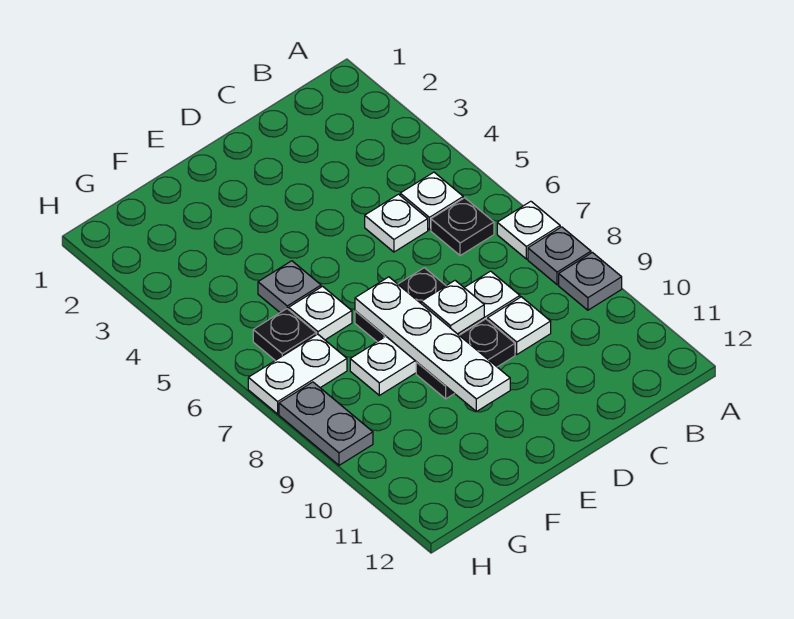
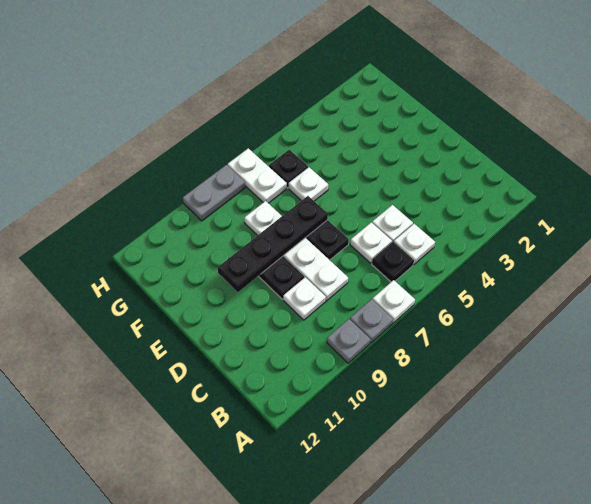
white 1x1 plate [421,281,484,334] -> white 1x1 plate moved to [350,222,392,263]
white 1x4 plate [355,277,510,412] -> black 1x4 plate [217,196,328,292]
grey 1x1 plate [258,261,321,313] -> none

